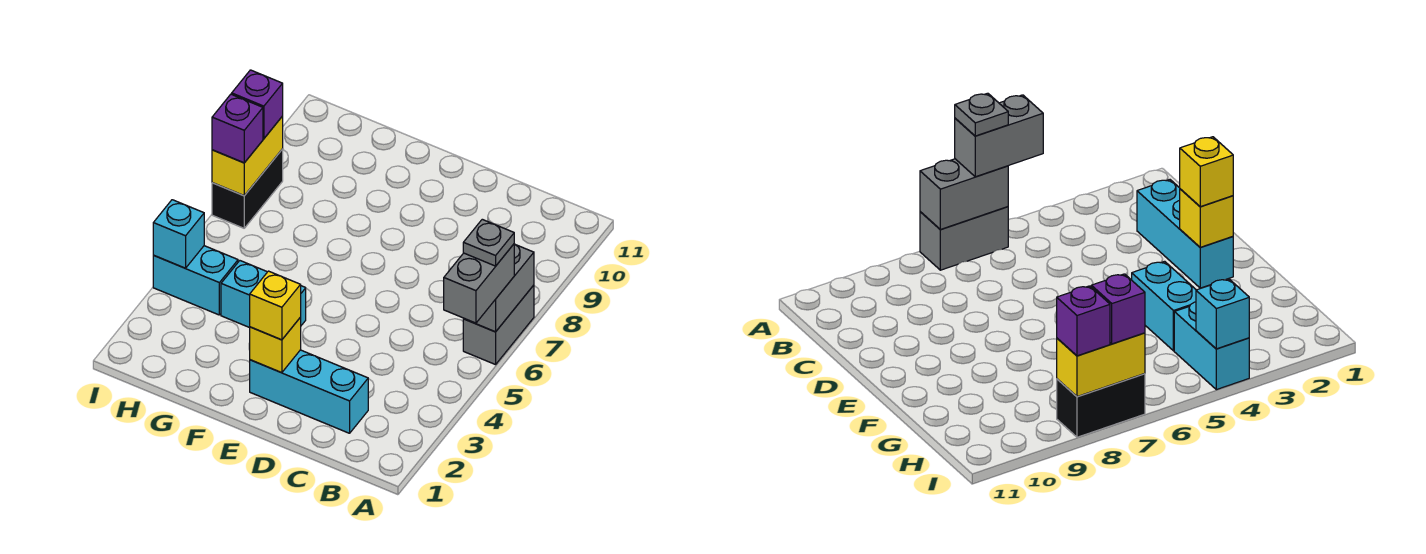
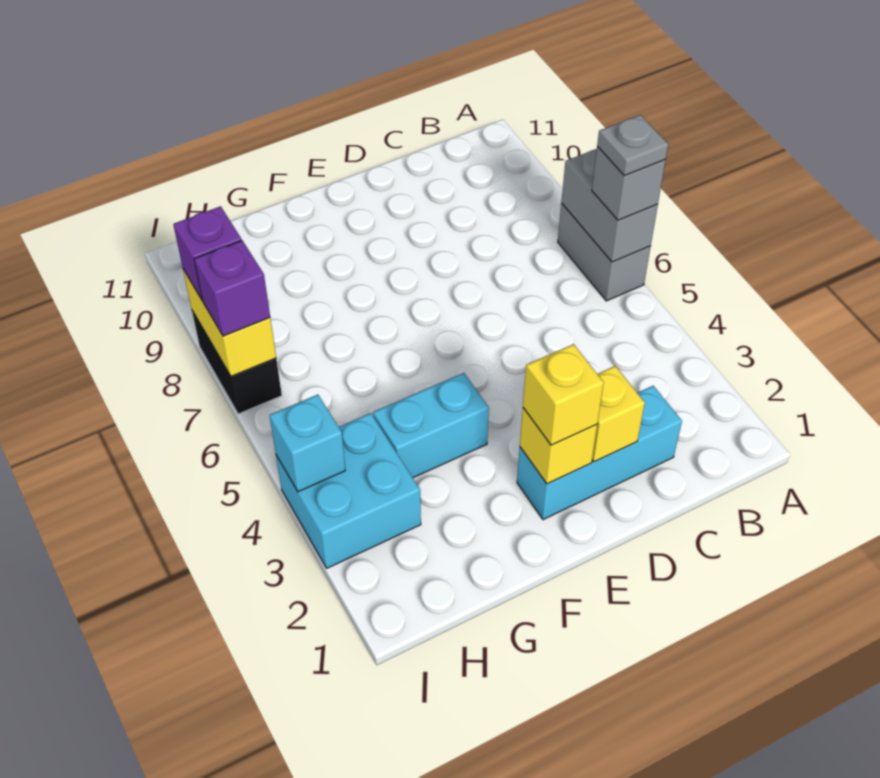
grey 1x2 brick [444,244,514,323] -> grey 1x1 brick [592,147,666,220]
none -> yellow 1x1 brick [592,366,645,462]
cyan 1x2 brick [153,246,238,315] -> cyan 2x2 brick [276,413,421,568]

